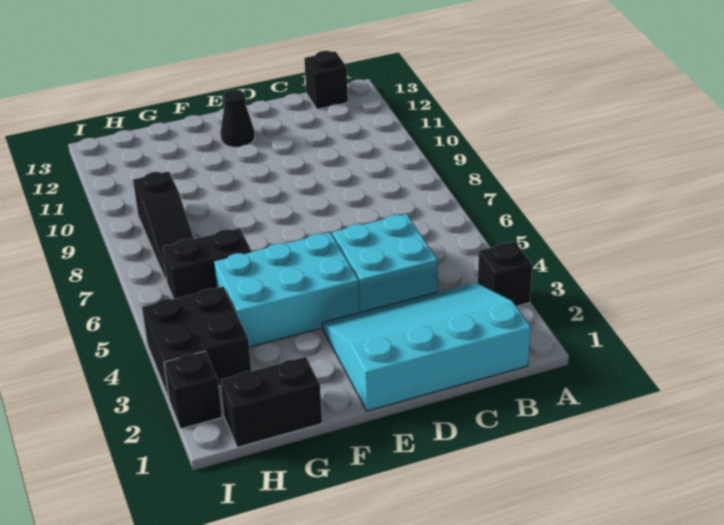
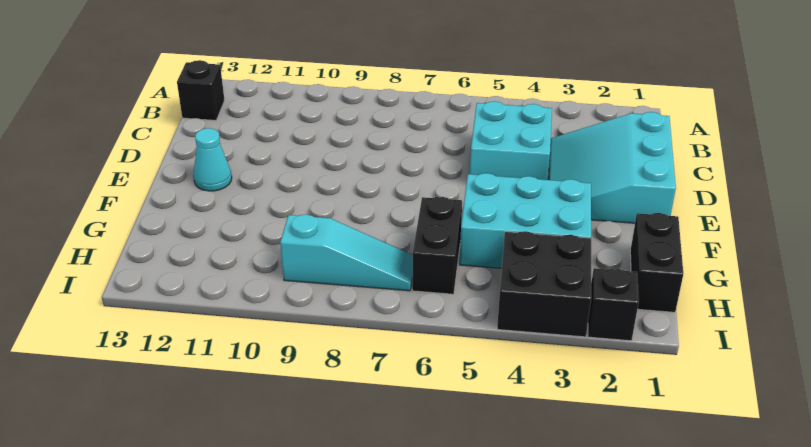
black 1x1 brick [478,242,532,306] -> none
cyan 3x4 slope [322,282,531,411] -> cyan 3x3 slope [549,112,676,223]
cyan 2x3 brick [214,233,359,347] -> cyan 2x3 brick turned to [460,173,591,268]
black 1x1 cone [220,90,255,147] -> cyan 1x1 cone [193,128,232,191]
black 1x3 slope [133,171,194,282] -> cyan 1x3 slope [280,214,413,291]

